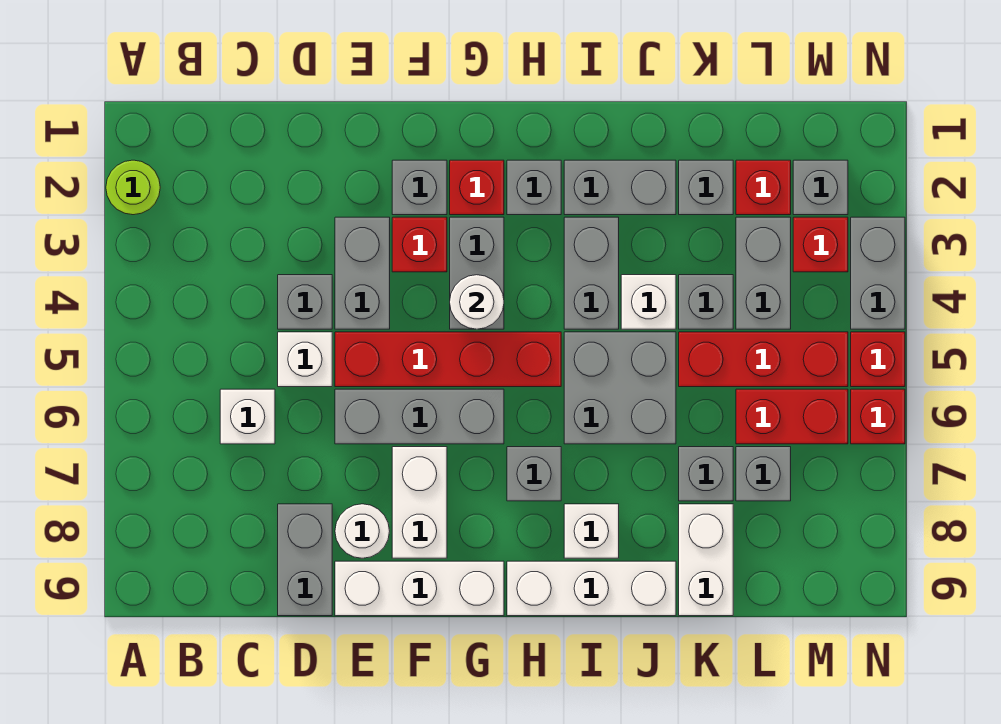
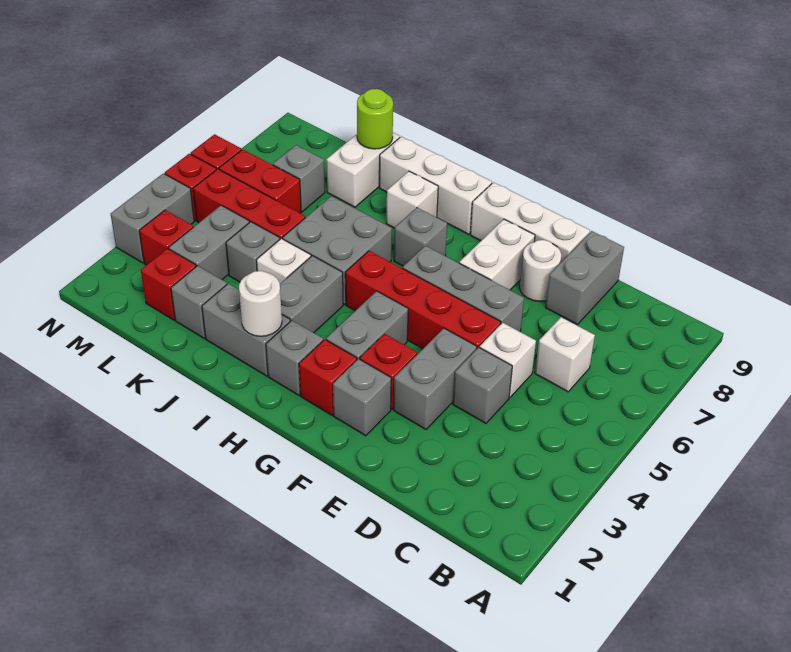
lime 1x1 round brick [106,160,160,215] -> lime 1x1 round brick moved to [357,89,393,149]
white 1x1 round brick [450,275,504,329] -> white 1x1 round brick moved to [239,271,282,336]
grey 1x1 brick [679,447,733,501] -> none
grey 1x1 brick [793,160,848,215] -> none

